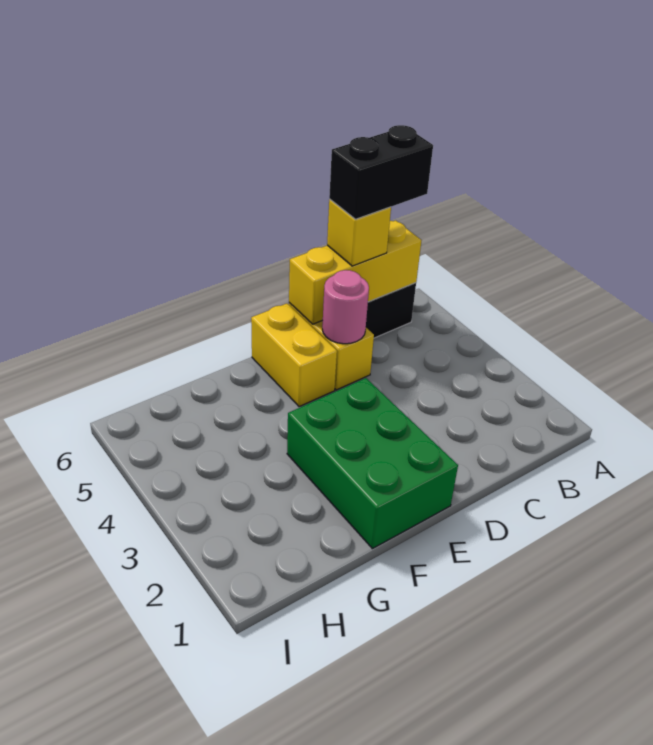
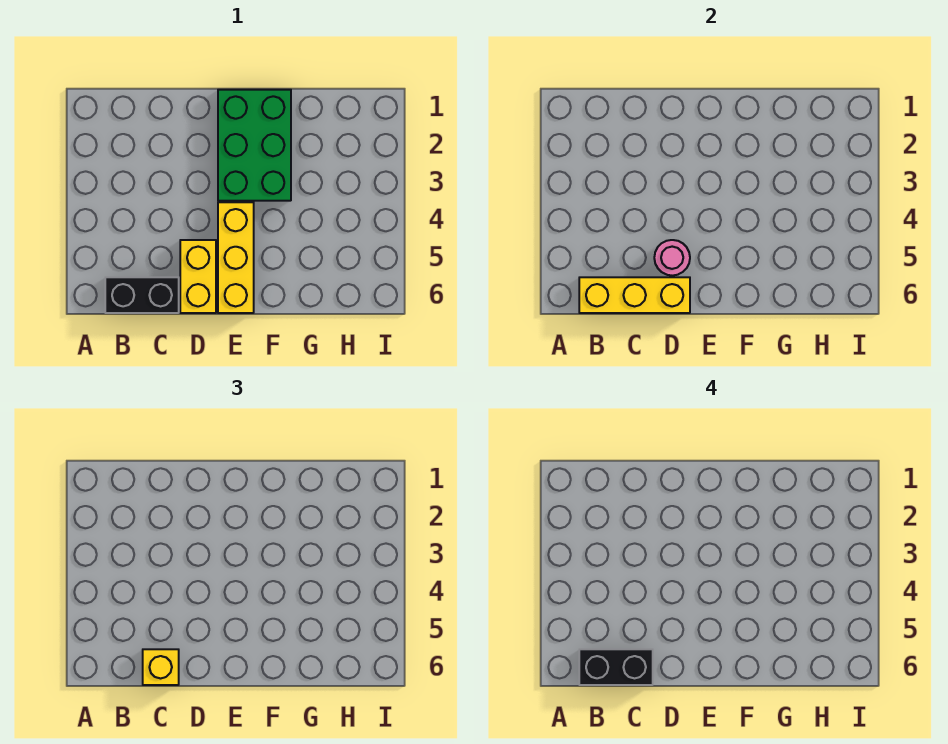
yellow 1x2 brick [251,304,337,407] -> yellow 1x3 brick [218,202,254,313]

